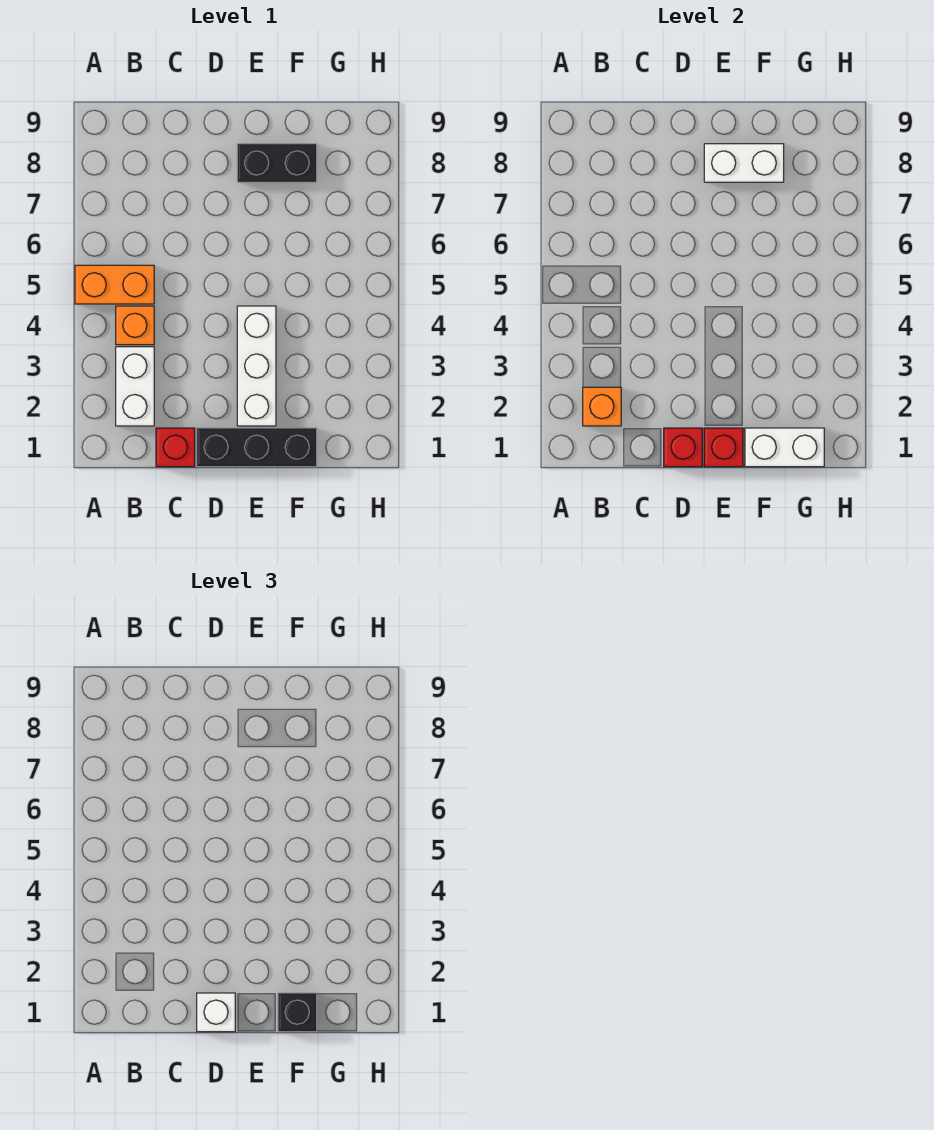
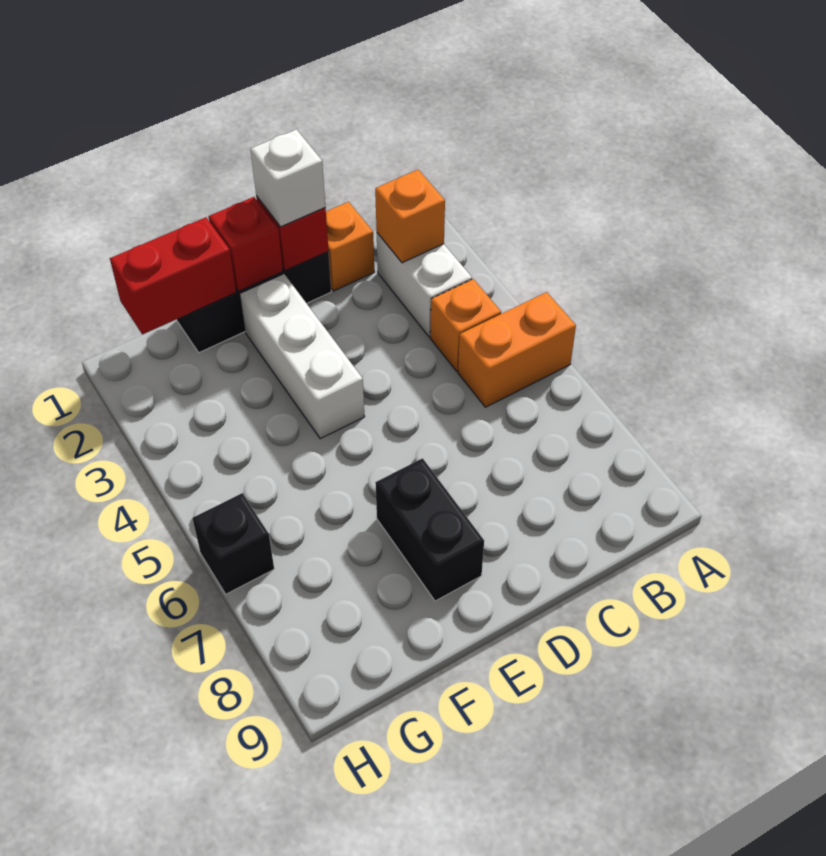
red 1x1 brick [156,428,195,467] -> orange 1x1 brick [326,202,374,291]
black 1x2 brick [237,144,317,182] -> black 1x2 brick turned to [375,458,484,601]
white 1x2 brick [704,144,784,182] -> none
white 1x2 brick [745,428,824,467] -> red 1x2 brick [110,217,236,334]
black 1x1 brick [278,993,317,1032] -> black 1x1 brick moved to [193,493,274,594]

